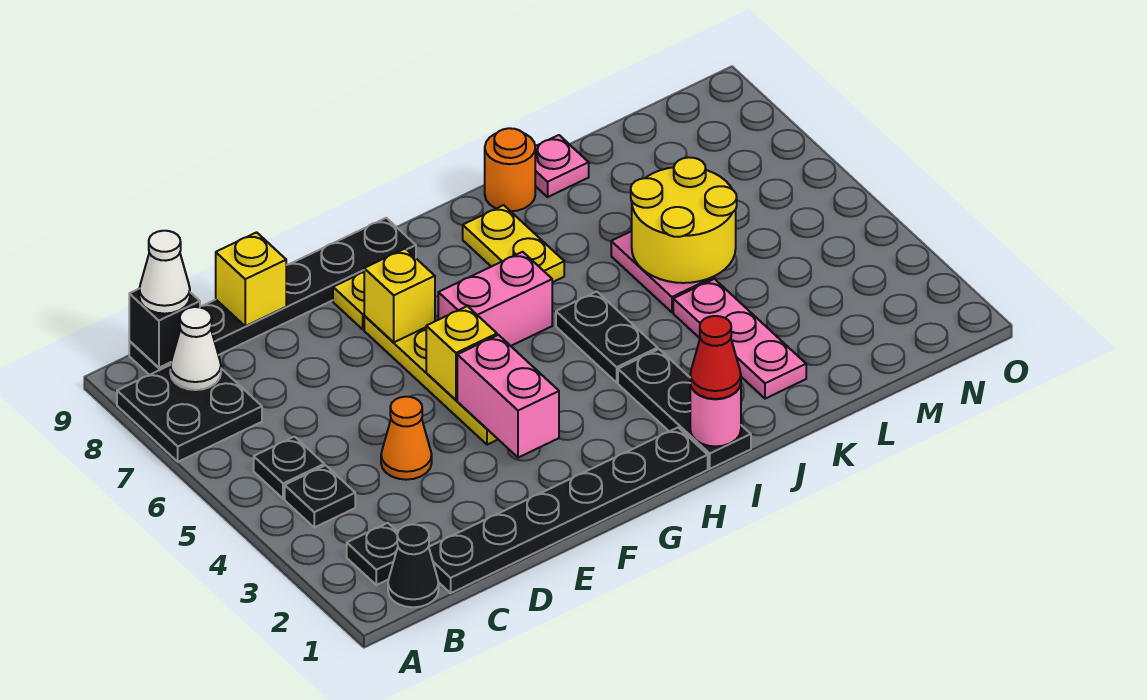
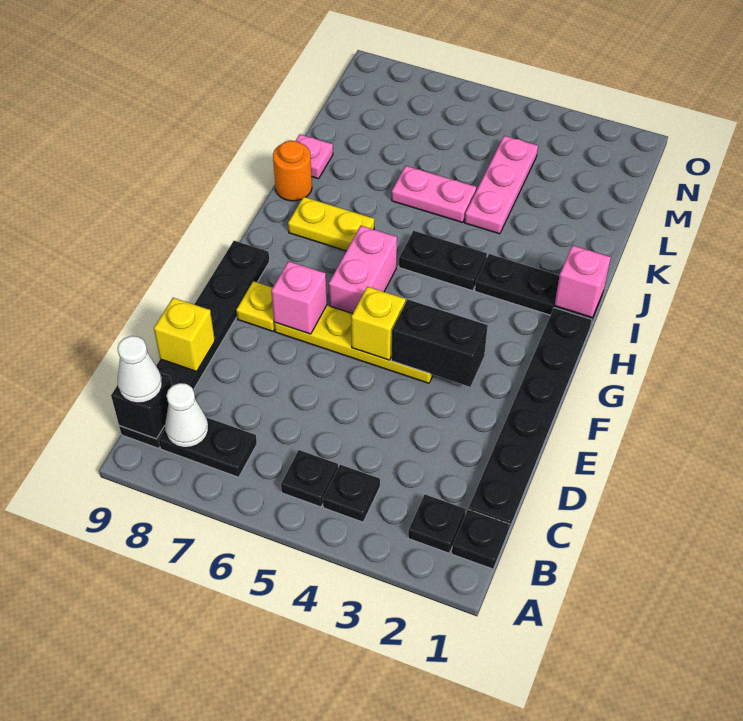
black 2x2 plate [117,365,262,462] -> black 1x2 plate [159,417,257,477]
black 1x1 cone [388,524,439,607] -> black 1x1 plate [452,510,509,569]
orange 1x1 cone [381,397,432,480] -> none
pink 1x2 brick [457,335,559,458] -> black 1x2 brick [391,300,488,387]
yellow 1x1 brick [364,249,435,342] -> pink 1x1 brick [271,261,327,334]
pink 1x1 round brick [690,384,741,447] -> pink 1x1 brick [555,245,611,318]
red 1x1 cone [690,316,741,399] -> none
pink 1x3 plate [673,279,806,399] -> pink 1x3 plate turned to [465,136,538,234]
yellow 2x2 round brick [631,157,737,283] -> none

